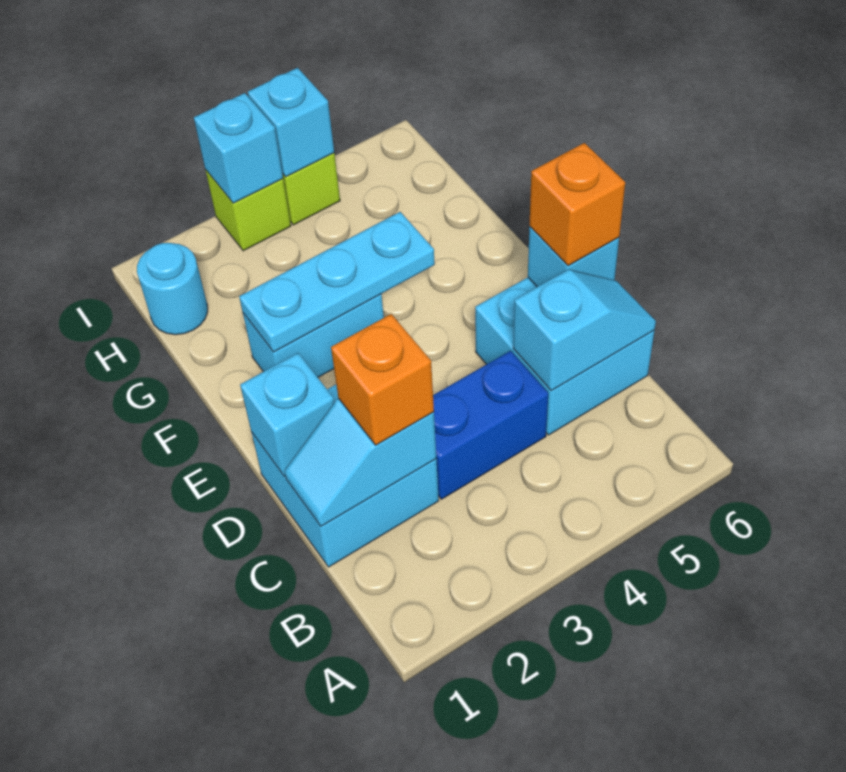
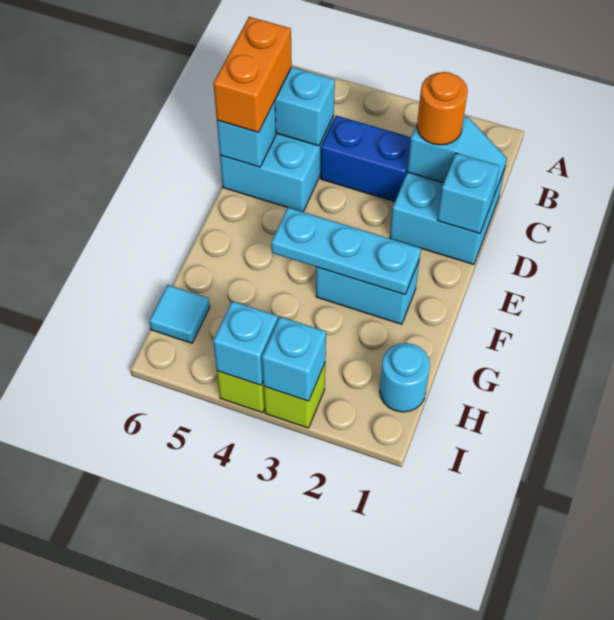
orange 1x1 brick [331,314,434,445] -> orange 1x1 round brick [417,72,468,145]
orange 1x1 brick [529,143,625,266] -> orange 1x2 brick [213,17,292,133]
none -> cyan 1x1 tile [149,285,210,343]

